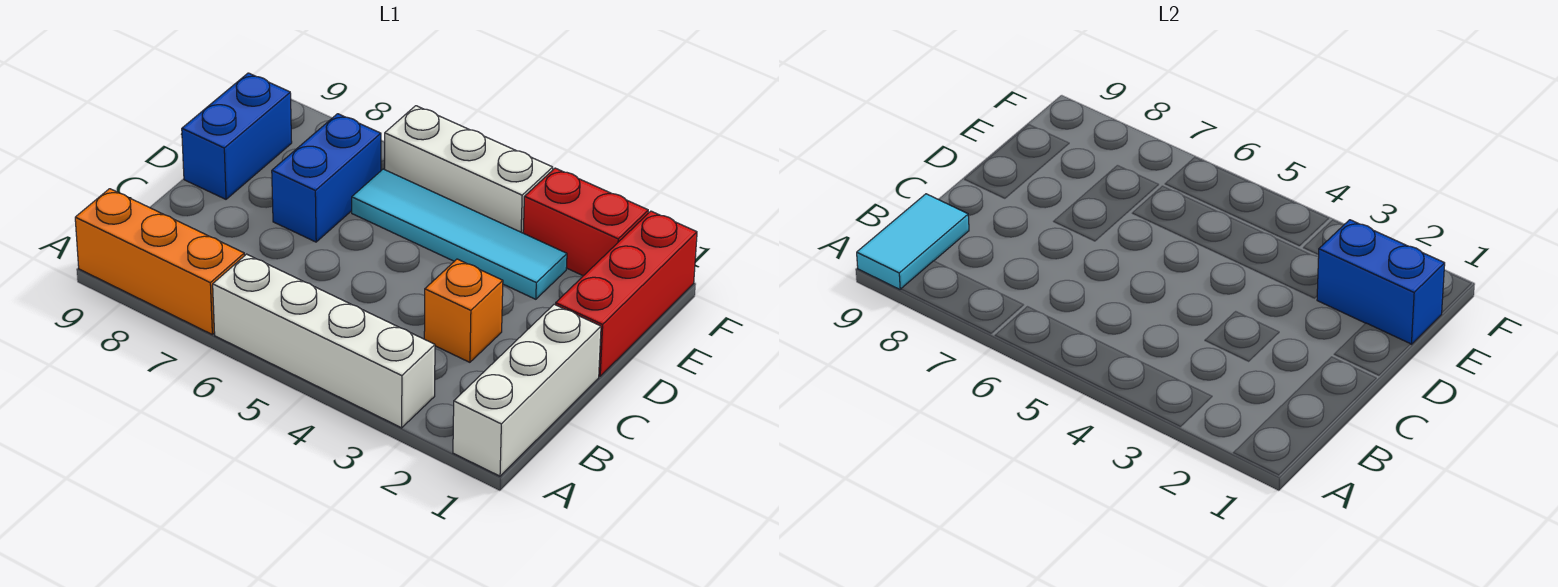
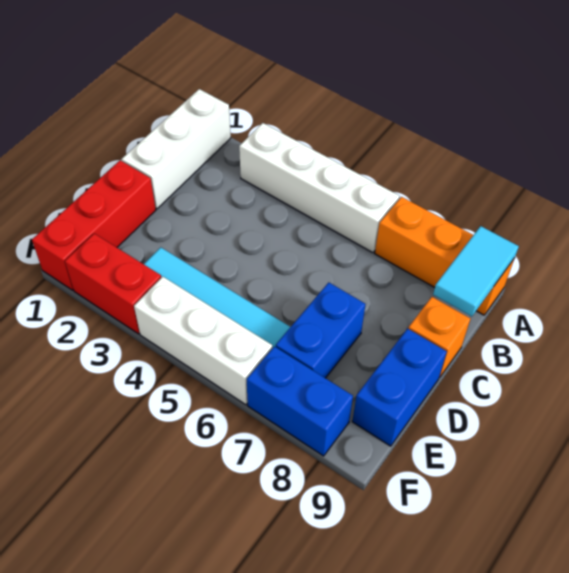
orange 1x1 brick [424,259,503,362] -> orange 1x1 brick moved to [408,297,470,378]
blue 1x2 brick [1317,220,1445,344] -> blue 1x2 brick moved to [247,346,353,456]

